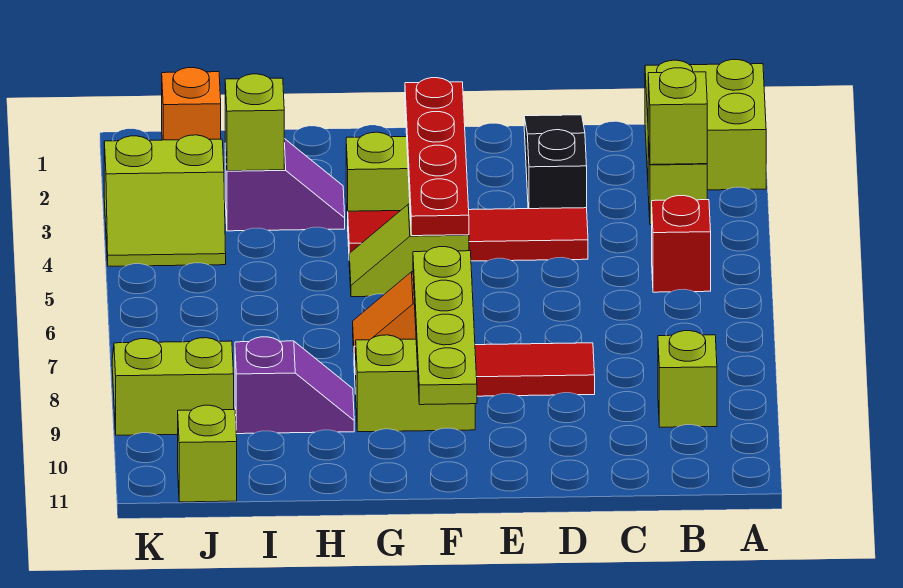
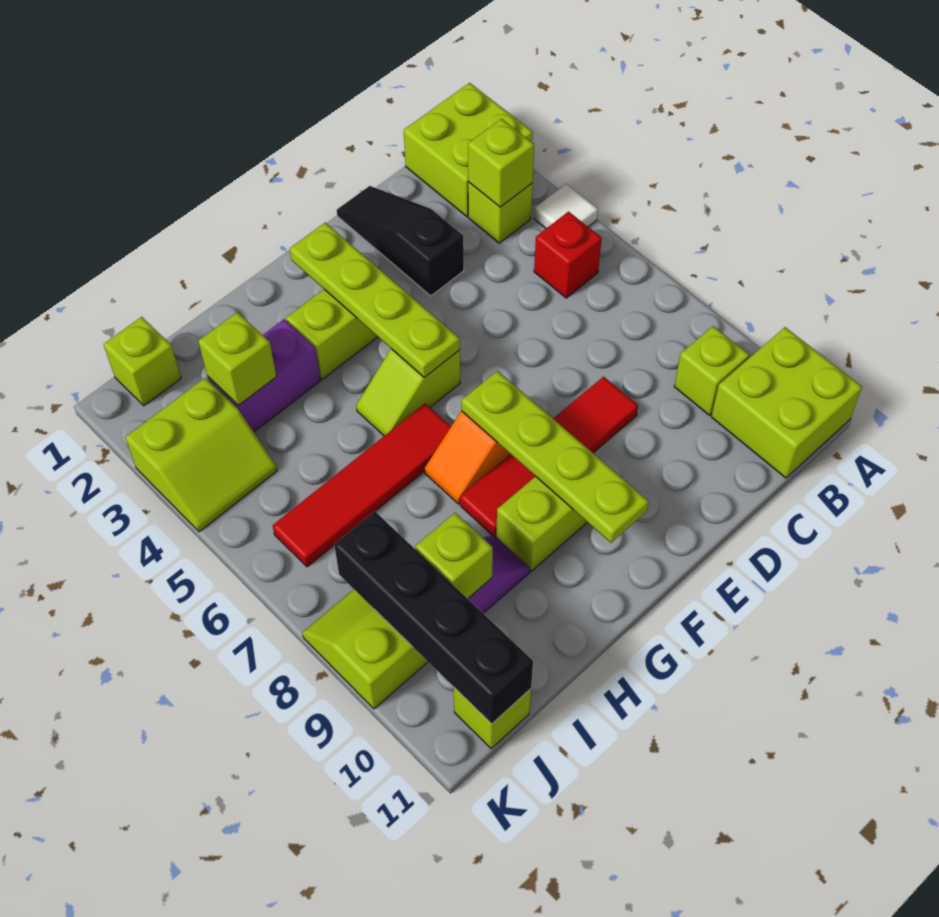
none -> white 1x1 tile [534,184,598,228]
none -> lime 2x2 brick [711,327,862,478]
red 1x4 tile [348,208,588,261] -> red 1x4 tile moved to [272,403,451,567]
red 1x4 plate [405,78,469,236] -> lime 1x4 plate [290,223,460,378]
purple 1x2 slope [225,139,345,231] -> purple 1x2 brick [208,319,321,432]
none -> lime 1x1 brick [415,513,493,599]
orange 1x1 brick [162,68,221,140] -> lime 1x1 brick [104,317,181,406]
none -> black 1x4 brick [334,511,533,724]

